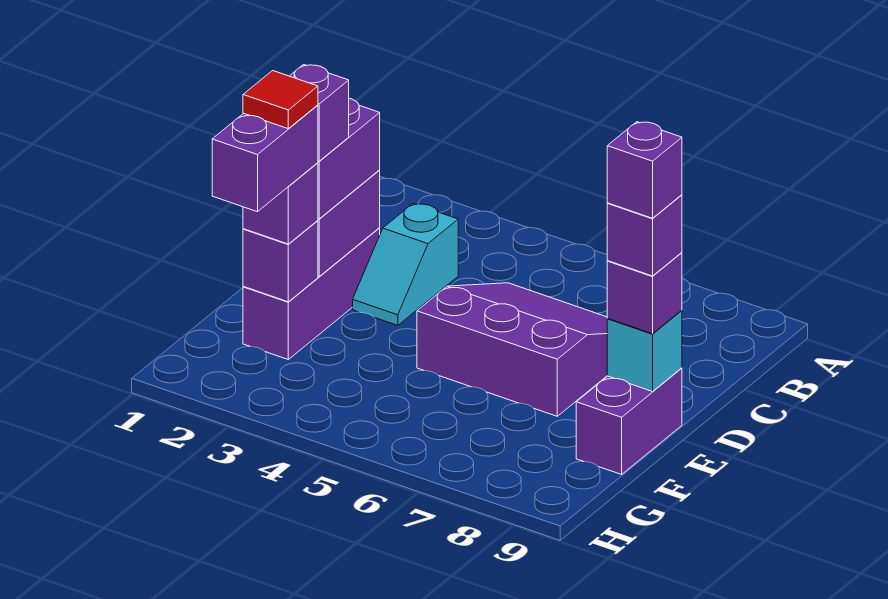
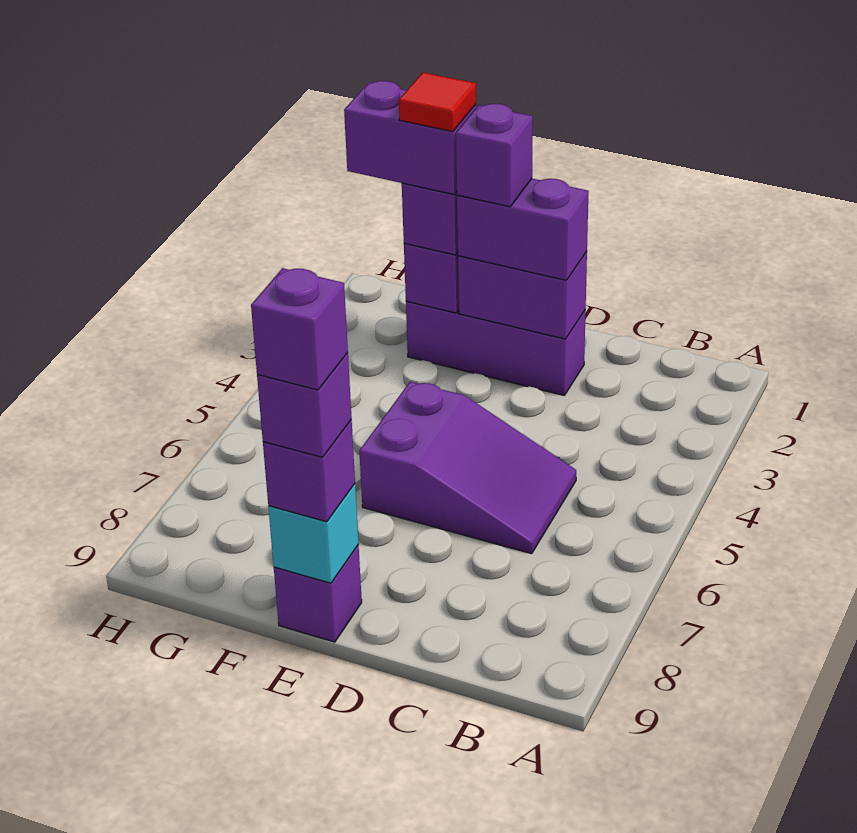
cyan 1x2 slope [353,204,458,325] -> none
purple 3x3 slope [417,283,608,416] -> purple 2x3 slope [359,382,576,554]
purple 1x2 brick [576,368,682,474] -> purple 1x1 brick [274,545,362,642]

